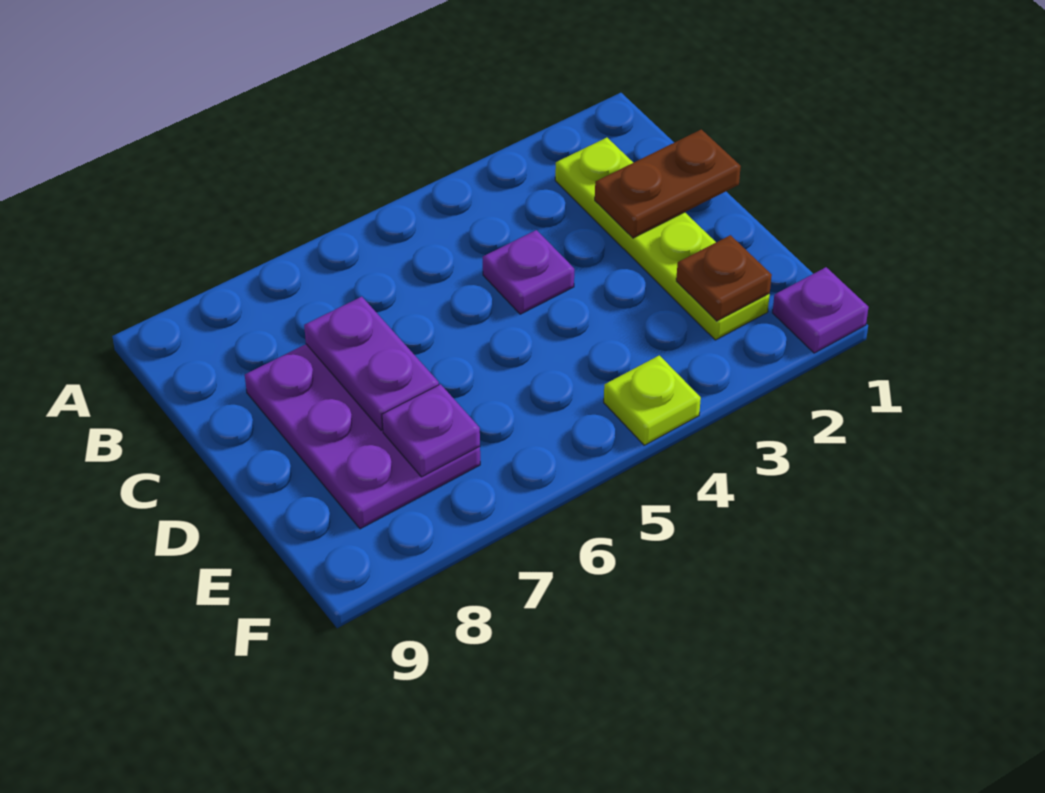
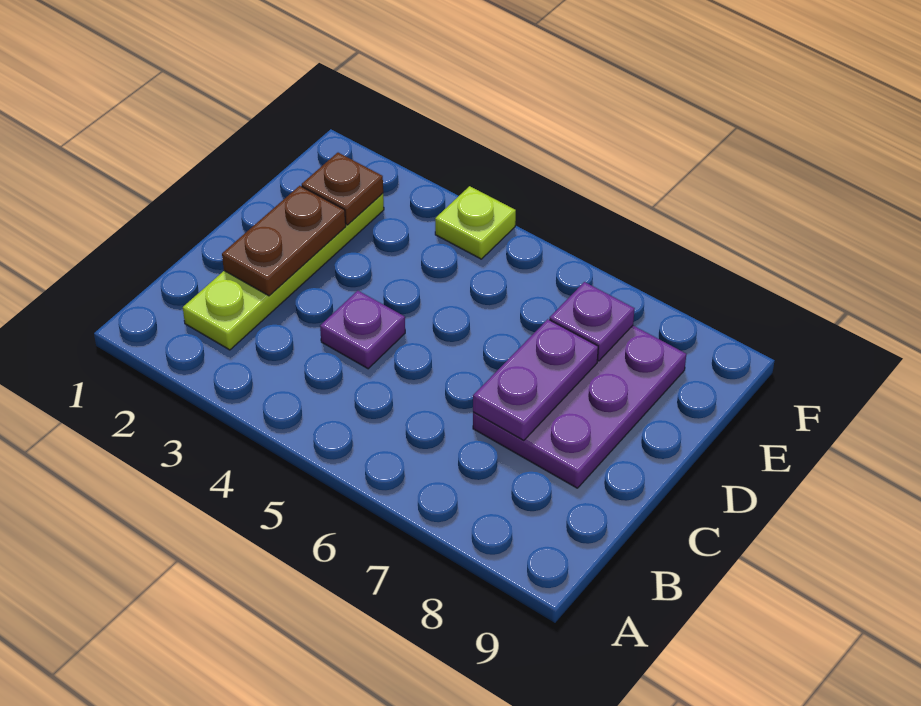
brown 1x2 plate [595,129,741,238] -> brown 1x2 plate turned to [222,186,346,296]
purple 1x1 plate [773,267,868,353] -> none

